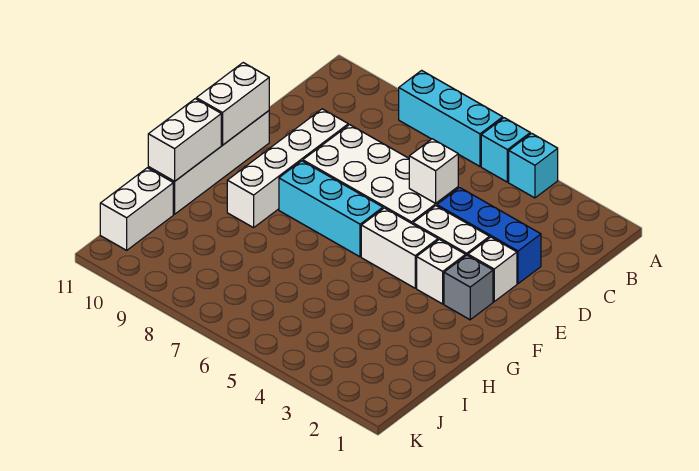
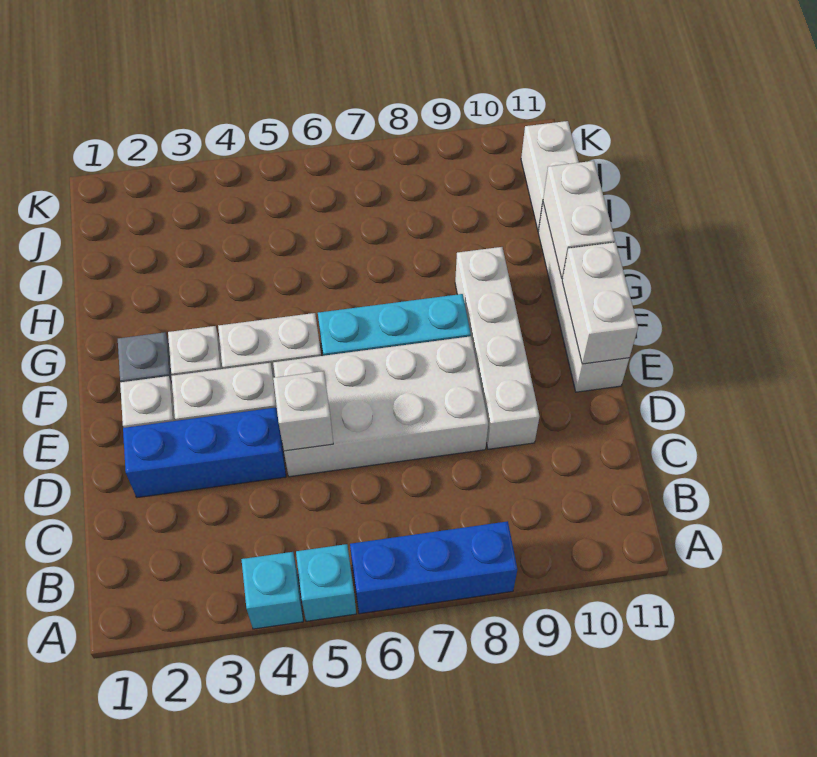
cyan 1x3 brick [399,70,503,166] -> blue 1x3 brick [350,521,517,614]

